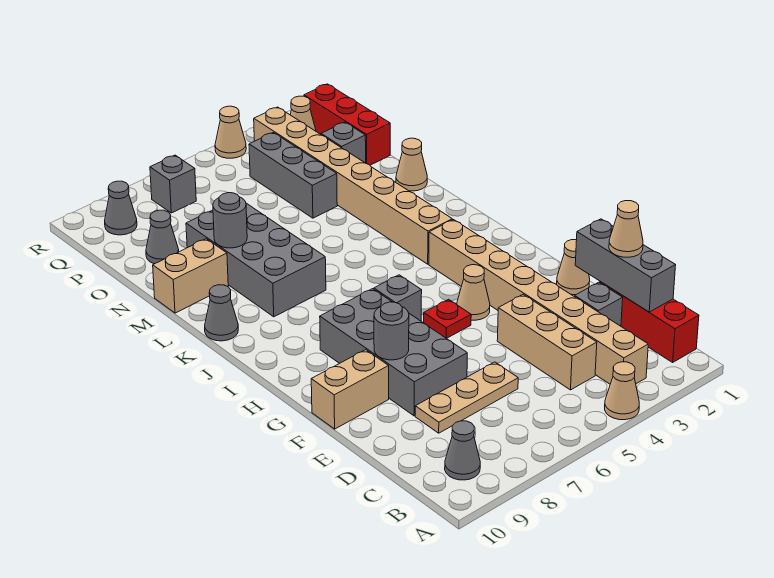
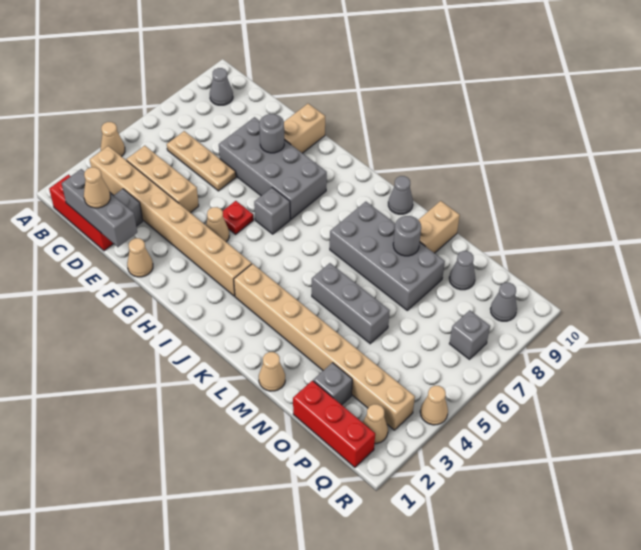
tan 1x3 plate [415,362,518,433] -> tan 1x3 plate turned to [167,131,236,191]
grey 1x3 brick [249,133,337,218] -> grey 1x3 brick moved to [312,263,390,344]

